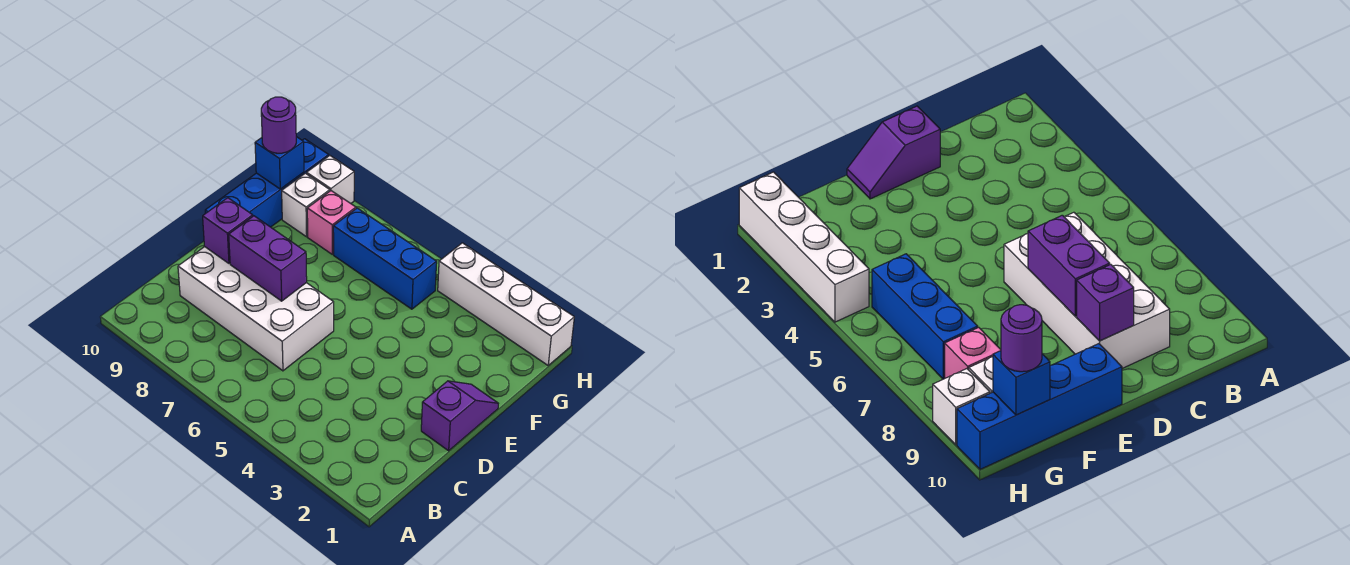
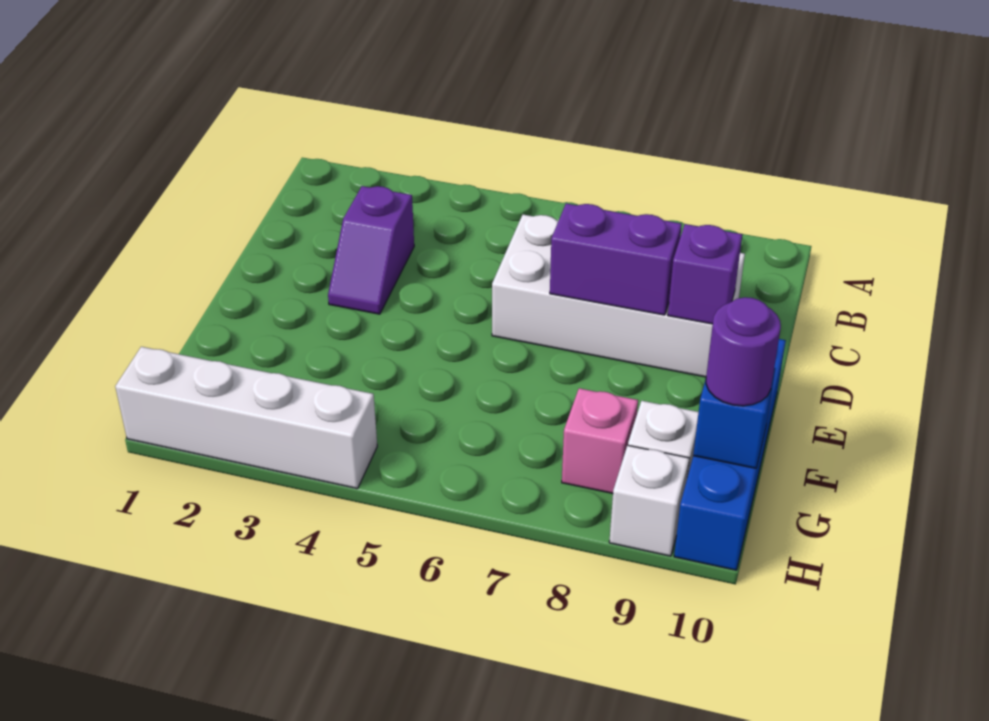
purple 1x2 slope [421,381,498,451] -> purple 1x2 slope moved to [328,186,414,314]
blue 1x3 brick [333,208,437,309] -> none

